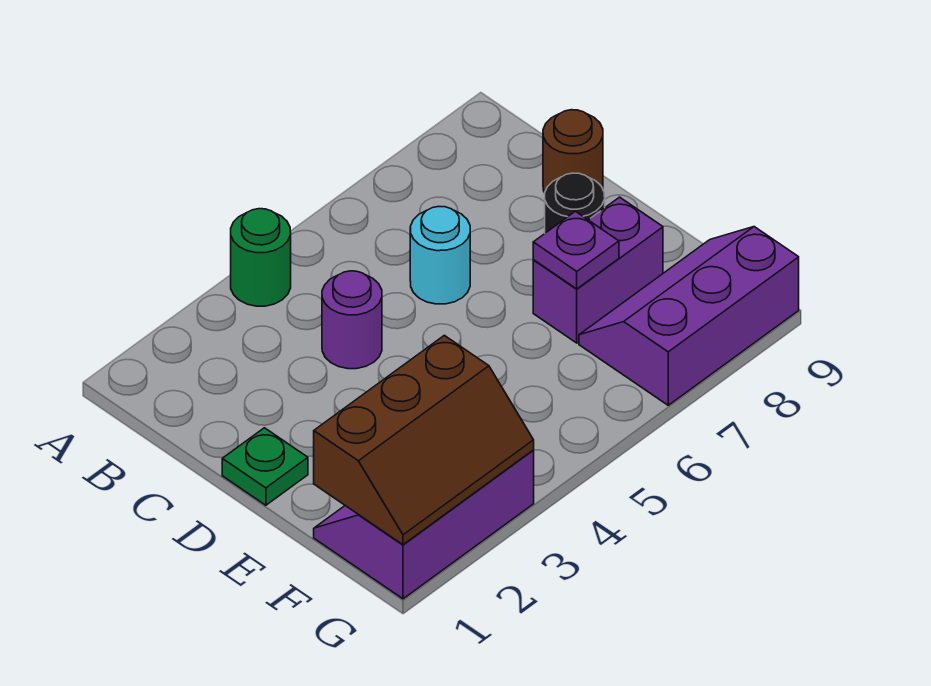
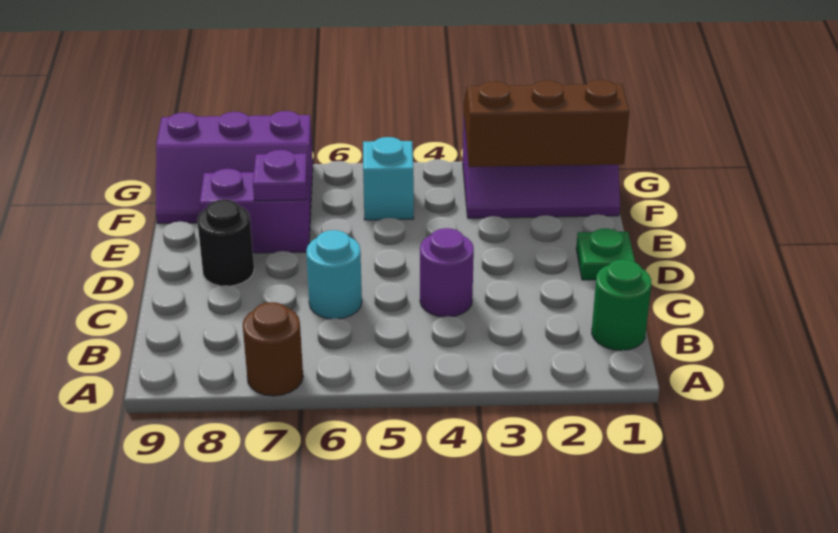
green 1x1 round brick [231,209,291,306] -> green 1x1 round brick moved to [592,260,651,351]
brown 1x1 round brick [543,110,603,193] -> brown 1x1 round brick moved to [243,302,303,396]
none -> cyan 1x1 brick [363,137,414,220]

